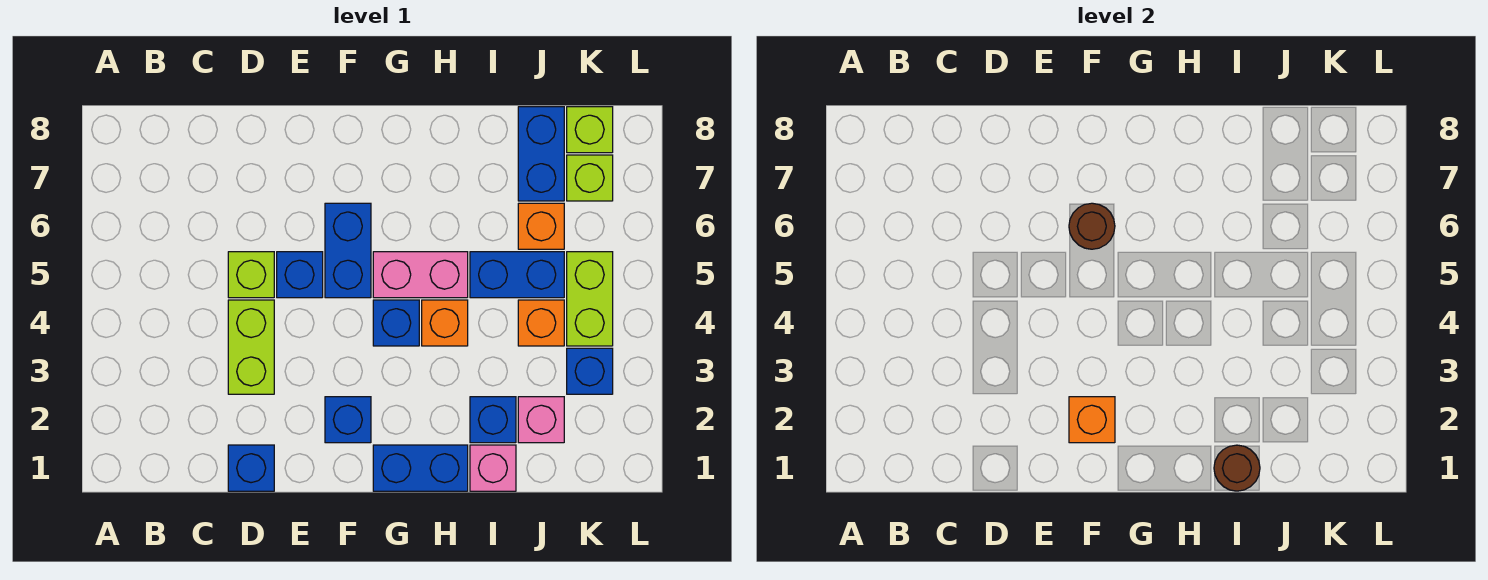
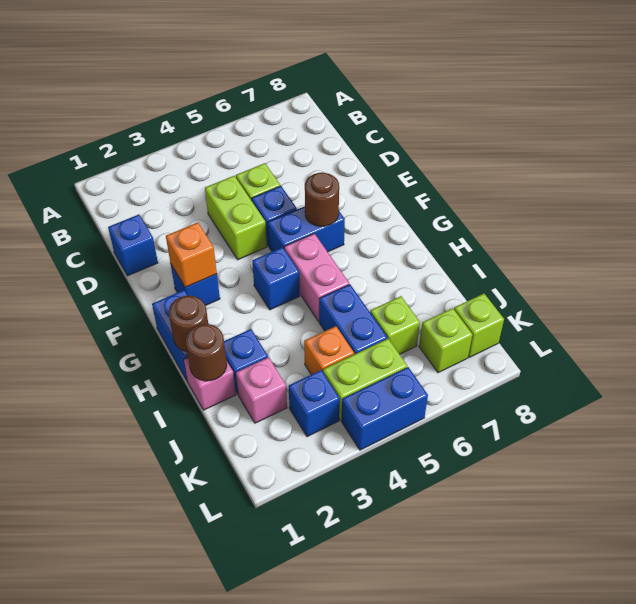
lime 1x2 brick [228,300,274,394] -> lime 1x2 brick turned to [205,176,267,260]
none -> brown 1x1 round brick [169,296,208,351]
orange 1x1 brick [422,300,468,346] -> none
orange 1x1 brick [518,203,564,249] -> lime 1x1 brick [370,296,420,354]
blue 1x2 brick [518,107,564,201] -> blue 1x2 brick moved to [341,367,428,450]

